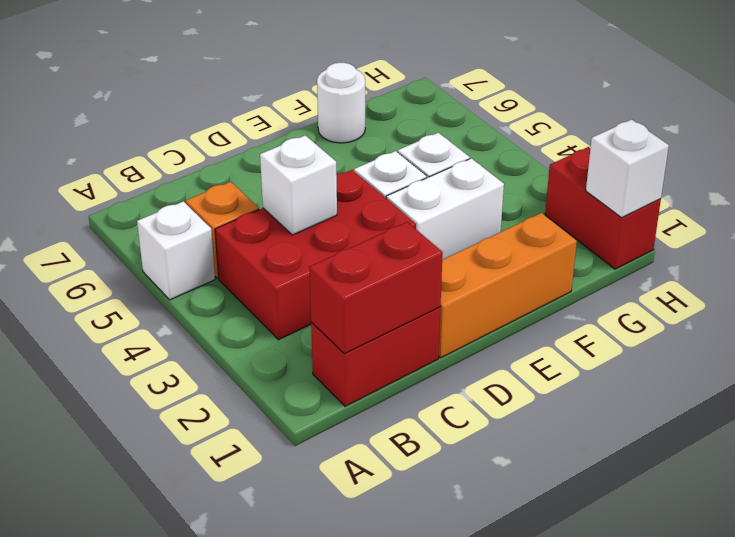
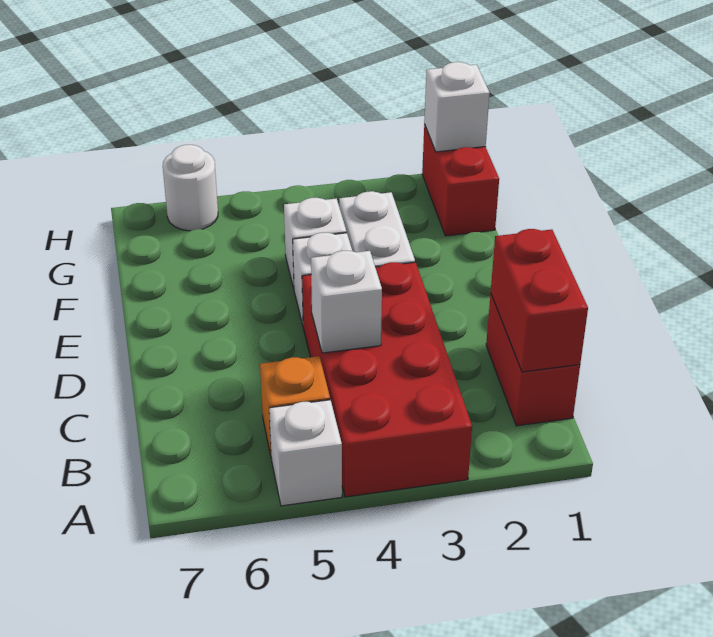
red 2x3 brick [215,170,416,340] -> red 2x4 brick [302,262,472,497]
orange 1x3 brick [439,213,577,358] -> none
white 1x1 round brick [317,63,365,143] -> white 1x1 round brick moved to [163,145,218,231]
red 1x2 brick [545,147,661,269] -> red 1x2 brick turned to [422,124,499,236]

